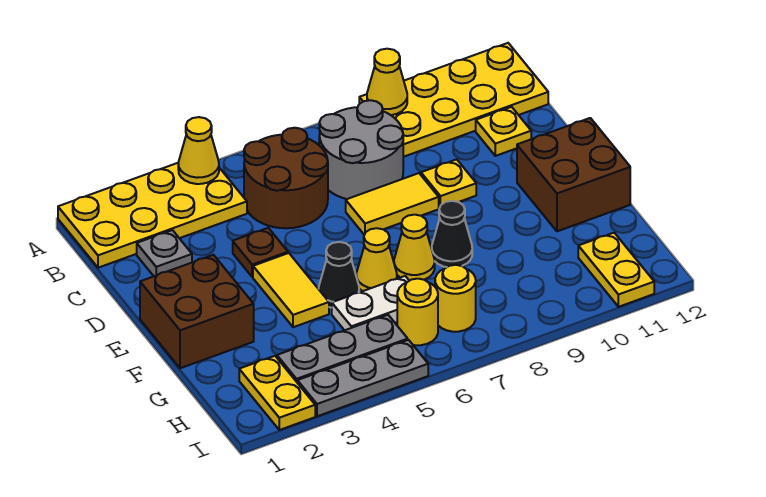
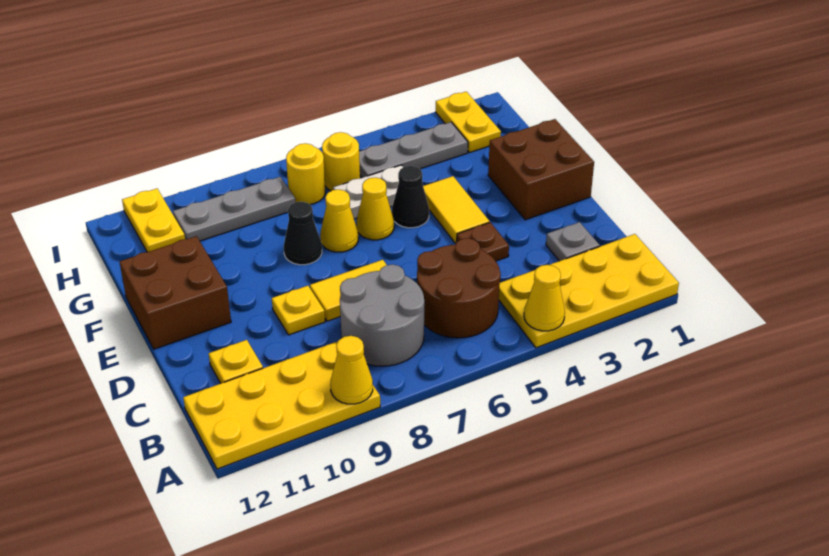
grey 1x3 plate [297,340,428,416] -> grey 1x3 plate moved to [173,177,295,241]

